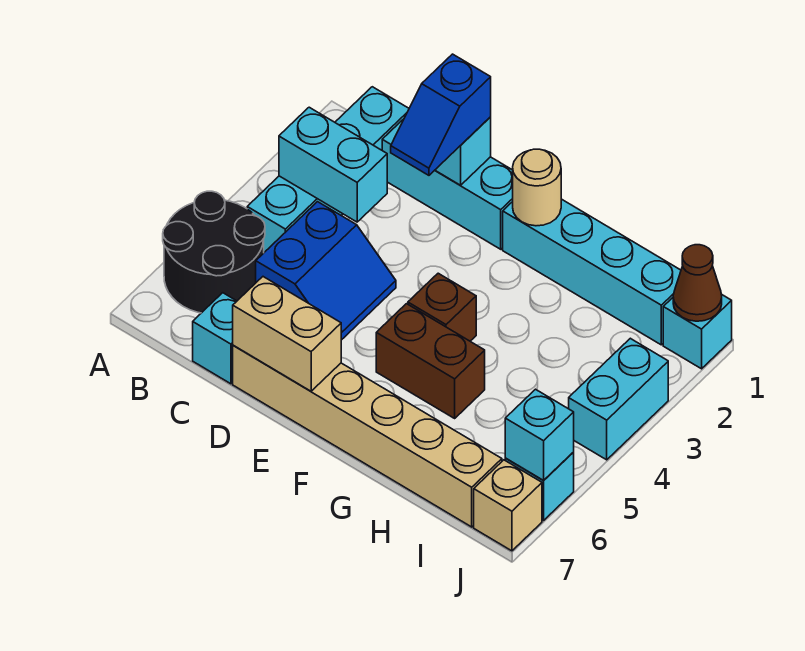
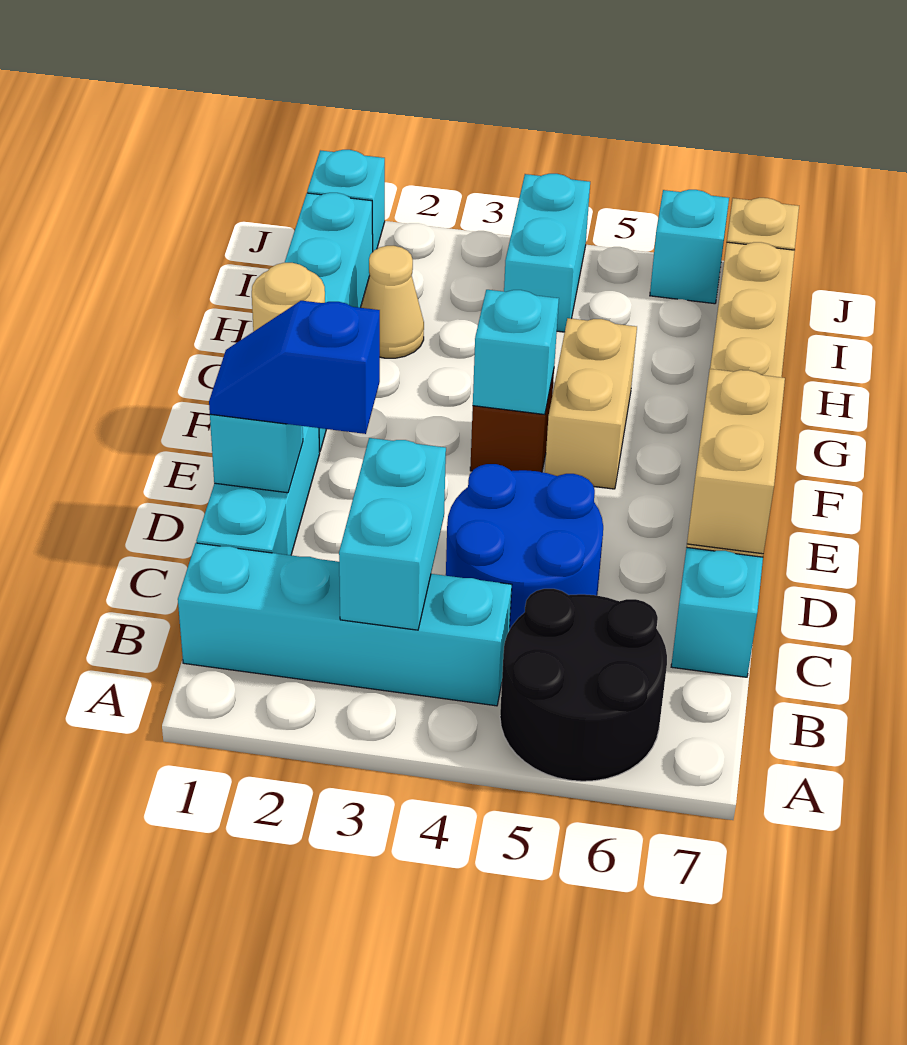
blue 2x2 slope [256,202,396,340] -> blue 2x2 round brick [446,464,603,630]
blue 1x2 slope [391,54,491,175] -> blue 1x2 slope turned to [209,301,380,434]
brown 1x2 brick [376,304,485,418] -> tan 1x2 brick [545,318,637,489]
none -> tan 1x1 cone [361,246,424,358]
brown 1x1 cone [673,245,722,321] -> none
cyan 1x2 brick [569,338,668,460] -> cyan 1x2 brick turned to [504,174,590,332]
cyan 1x1 brick [505,389,574,481] -> cyan 1x1 brick moved to [473,290,559,415]

